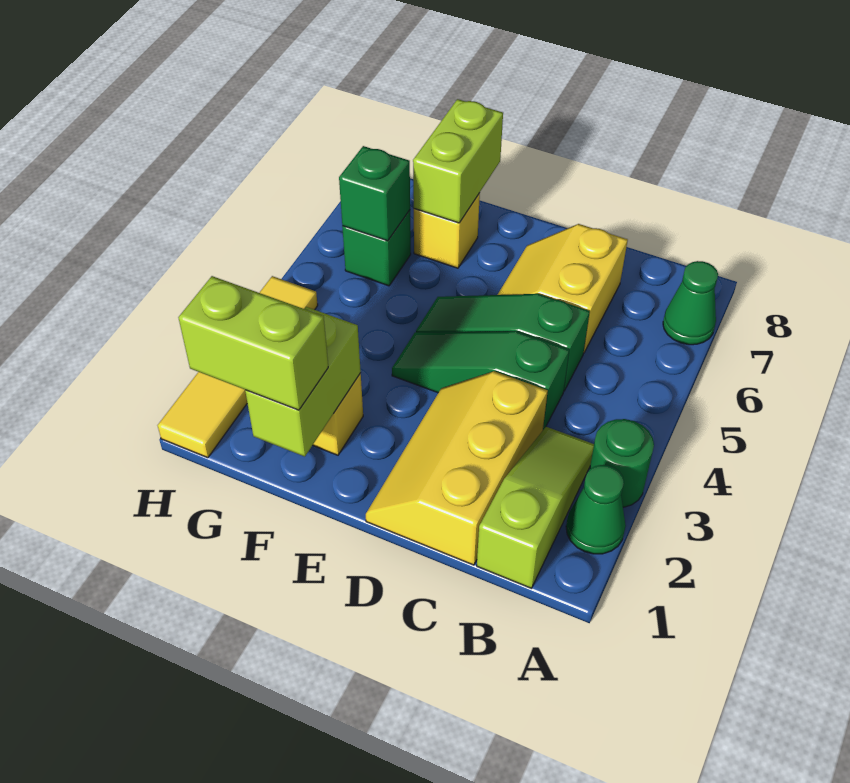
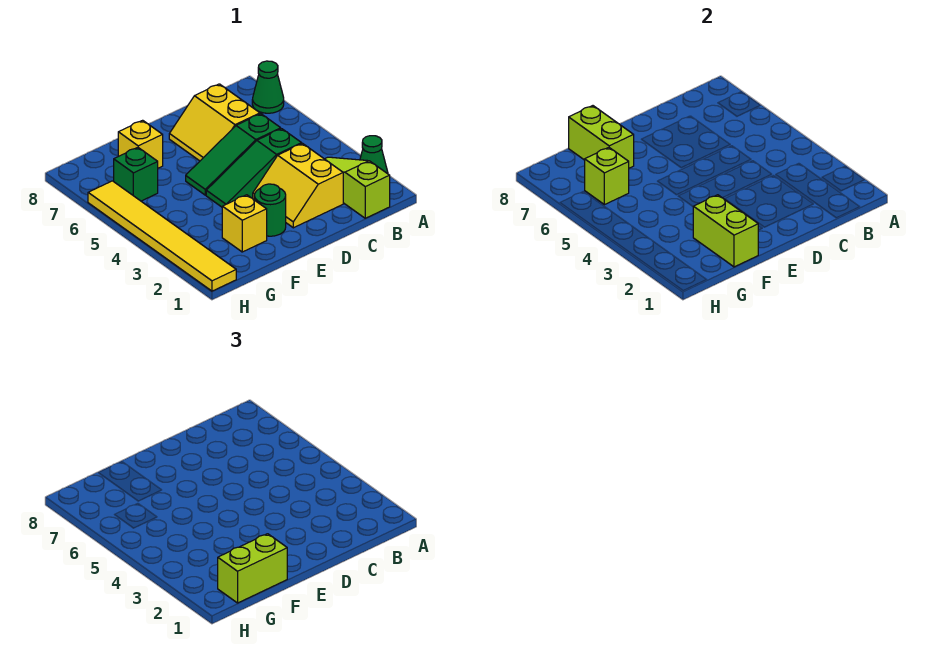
green 1x1 round brick [590,419,654,507] -> green 1x1 round brick moved to [254,184,286,236]
yellow 2x3 slope [366,371,548,565] -> yellow 2x2 slope [253,144,343,228]
green 1x1 brick [339,146,410,241] -> lime 1x1 brick [585,148,629,205]
yellow 1x4 tile [158,276,318,458] -> yellow 1x6 tile [88,181,236,291]

